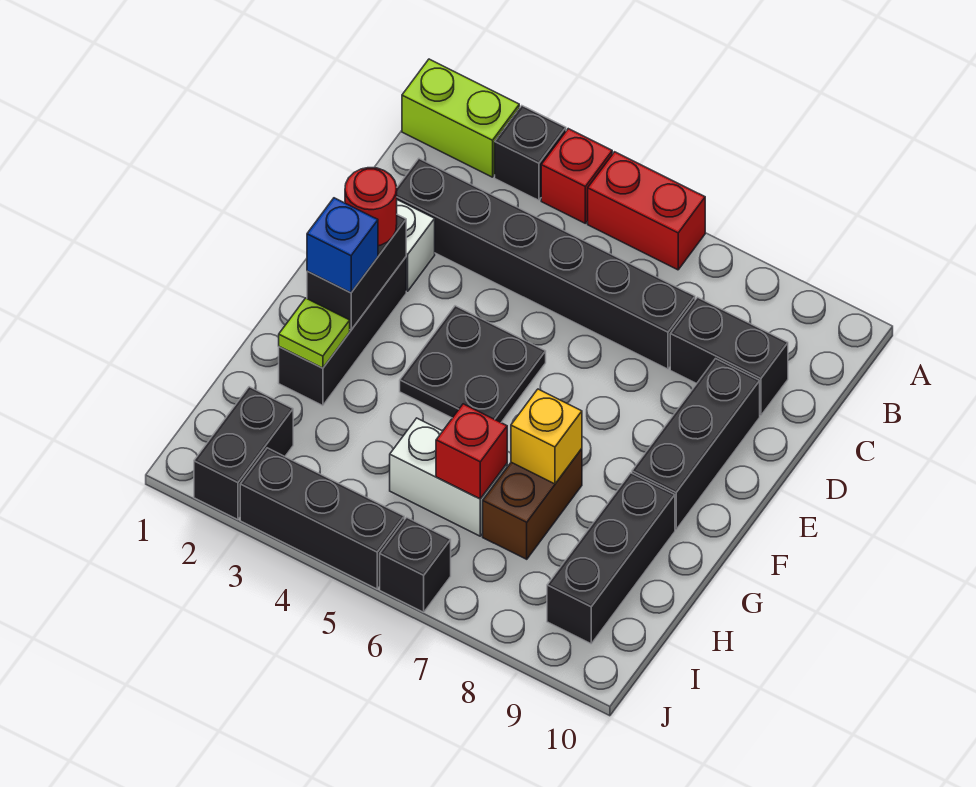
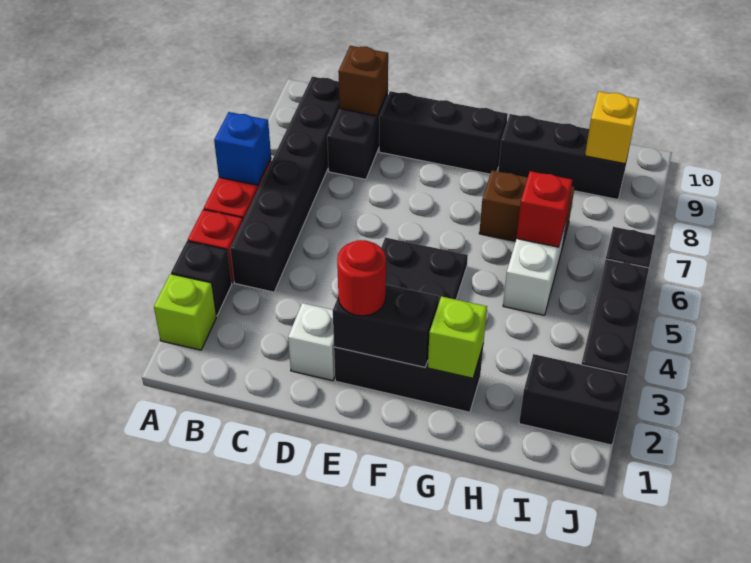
lime 1x2 brick [402,59,519,177] -> lime 1x1 brick [154,274,216,350]
black 1x6 brick [397,159,695,369] -> black 1x6 brick moved to [230,77,339,292]
none -> brown 1x1 brick [338,46,388,116]
blue 1x1 brick [307,198,378,293] -> blue 1x1 brick moved to [214,112,271,185]
lime 1x1 plate [279,298,350,368] -> lime 1x1 brick [428,296,487,378]
yellow 1x1 brick [511,389,582,484] -> yellow 1x1 brick moved to [585,91,639,164]

